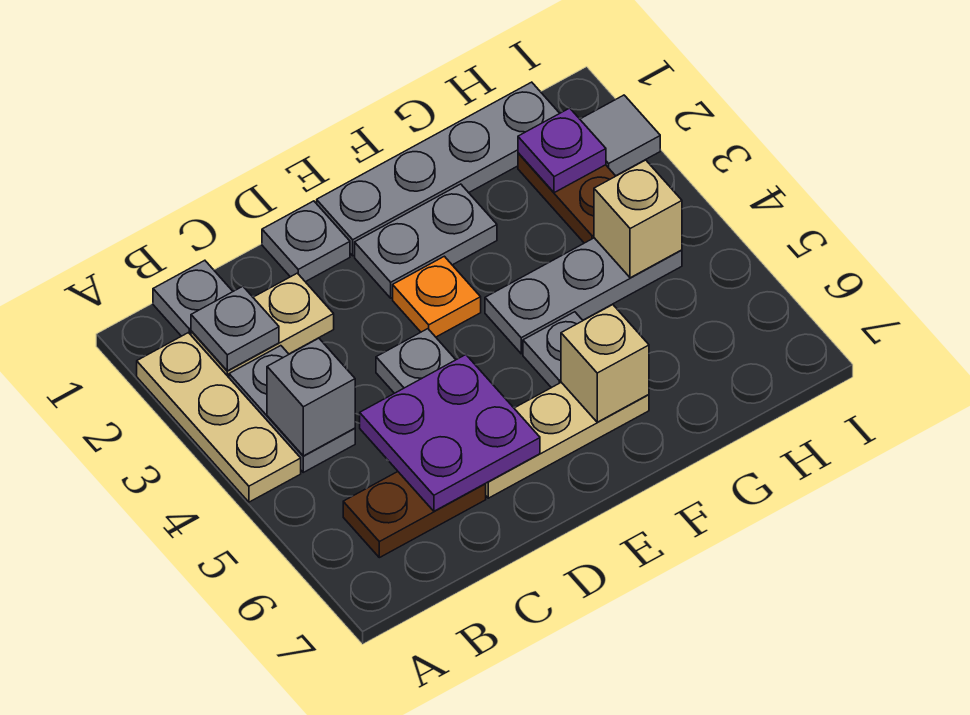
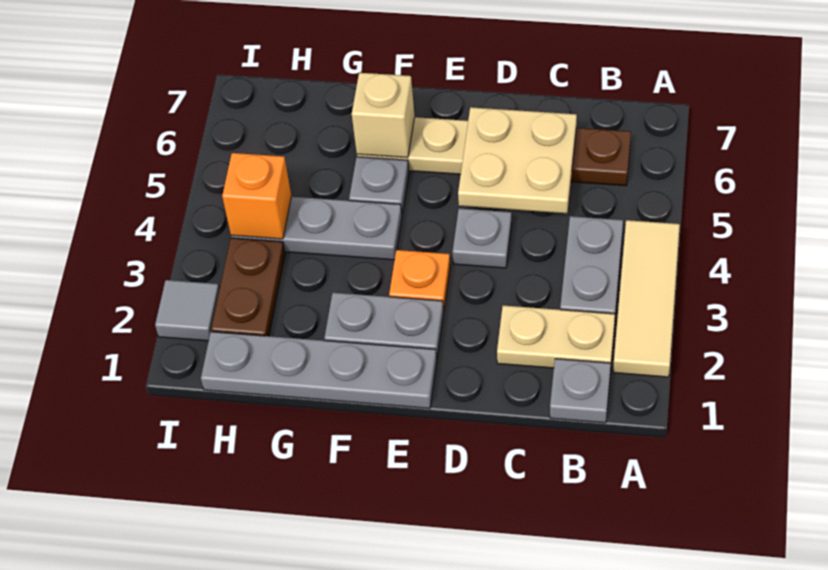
tan 1x3 plate [137,333,301,502] -> tan 1x3 tile [613,220,680,377]
grey 1x1 plate [191,286,279,371] -> none
grey 1x1 brick [267,338,355,456] -> none
purple 2x2 plate [360,355,540,511] -> tan 2x2 plate [458,107,577,213]
grey 1x1 plate [262,201,350,282] -> none
purple 1x1 plate [518,108,606,193] -> none
tan 1x1 brick [594,160,682,278] -> orange 1x1 brick [222,153,291,239]

